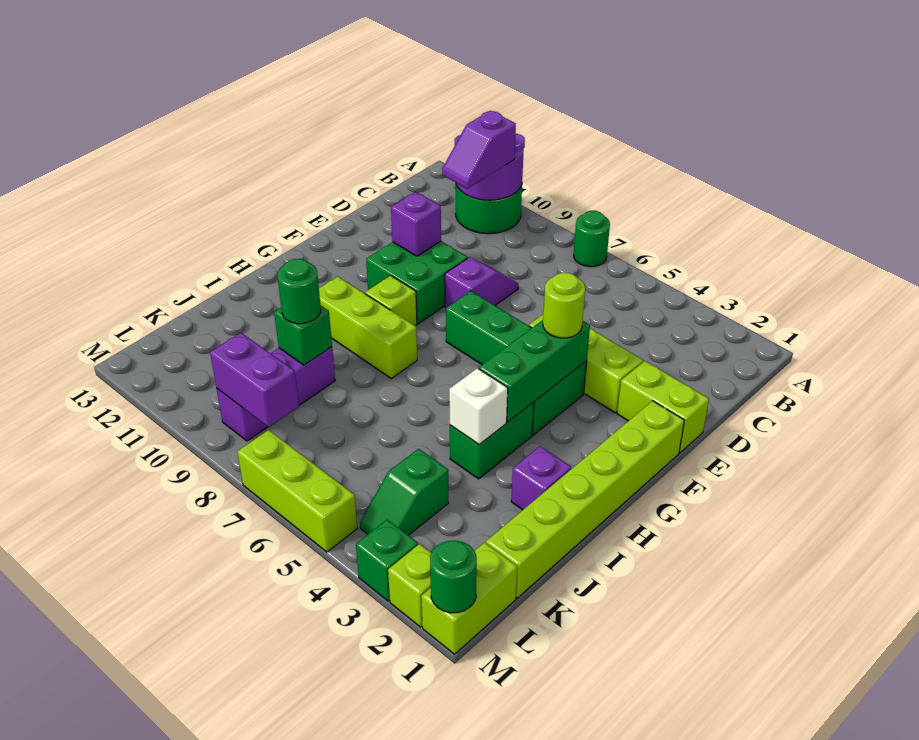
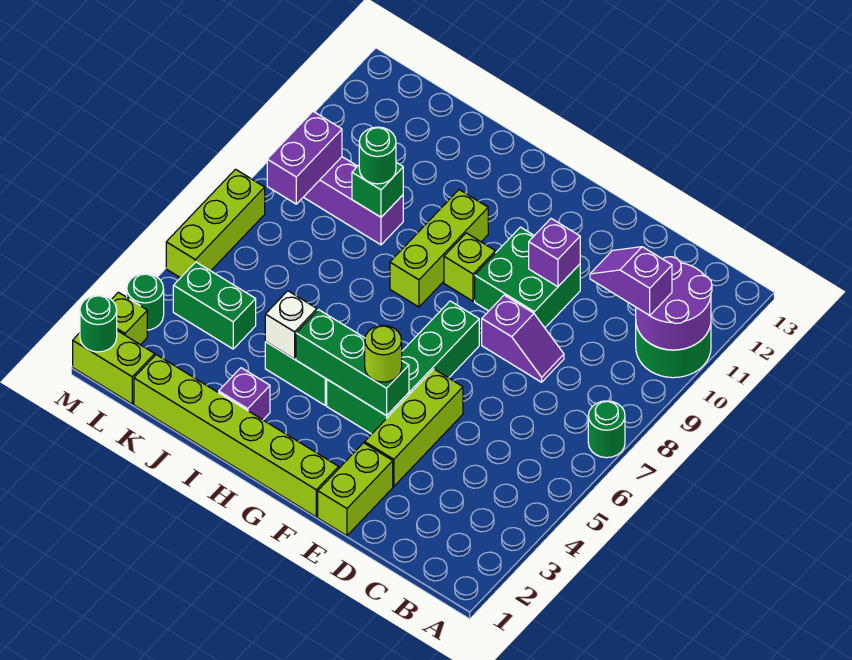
green 1x2 slope [360,449,448,535] -> green 1x2 brick [173,262,256,349]
green 1x1 brick [356,520,418,601] -> green 1x1 round brick [127,274,164,330]

